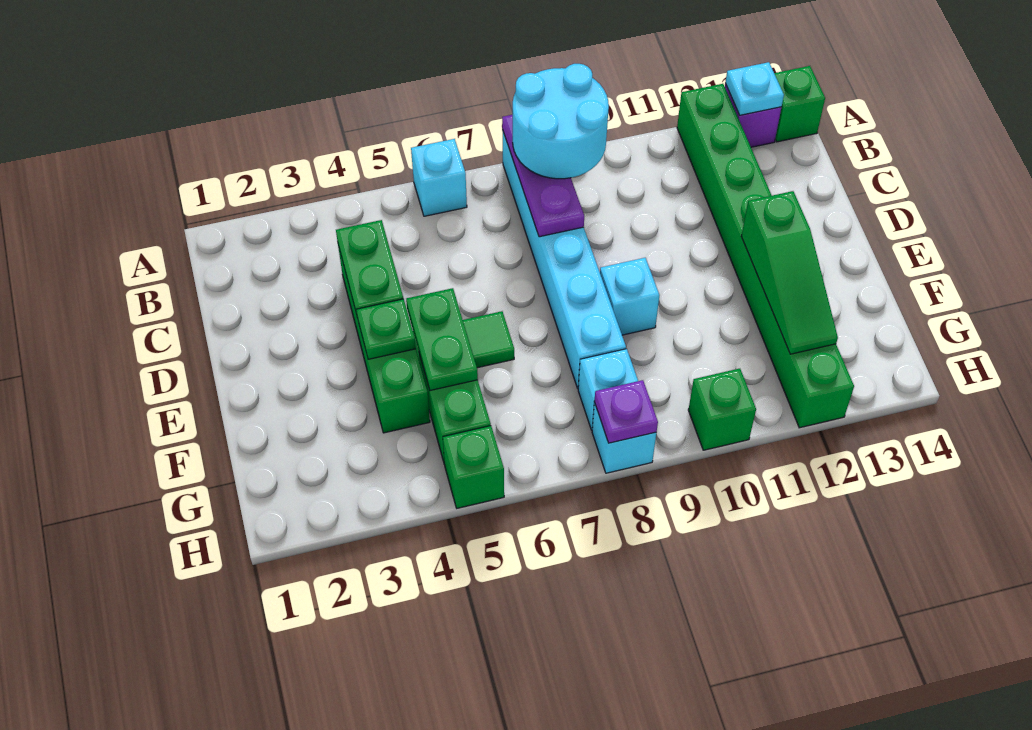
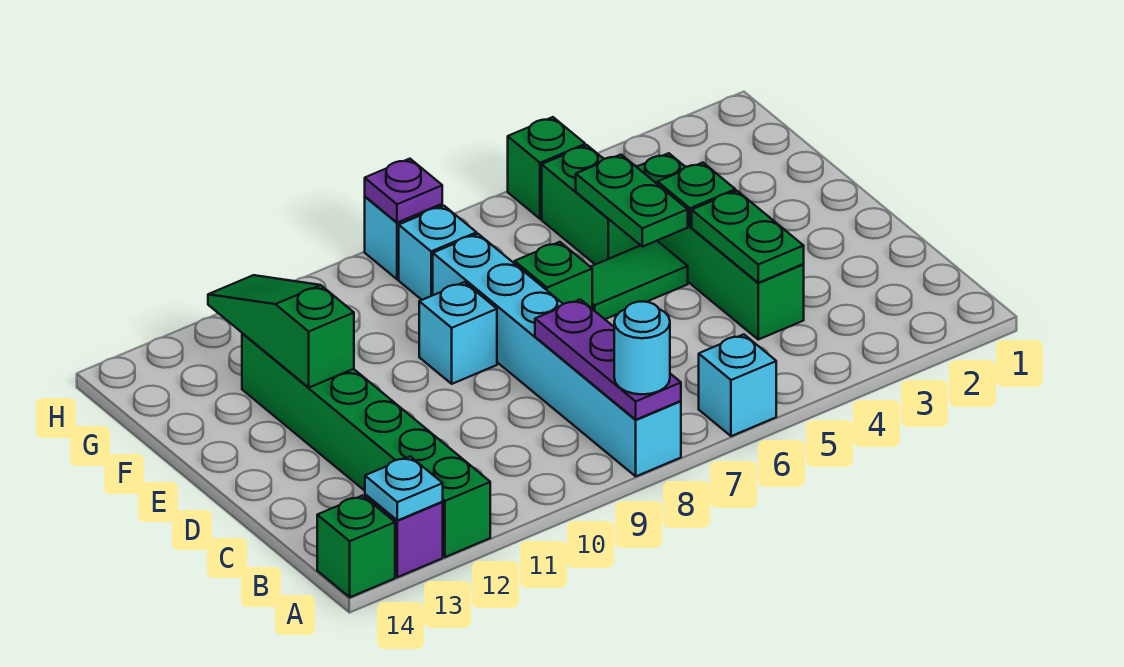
cyan 2x2 round brick [513,64,609,179] -> cyan 1x1 round brick [614,302,670,394]
green 1x8 brick [677,84,854,428] -> green 1x6 brick [242,333,490,557]
green 1x1 brick [688,369,756,450] -> green 1x1 brick moved to [515,242,592,308]

